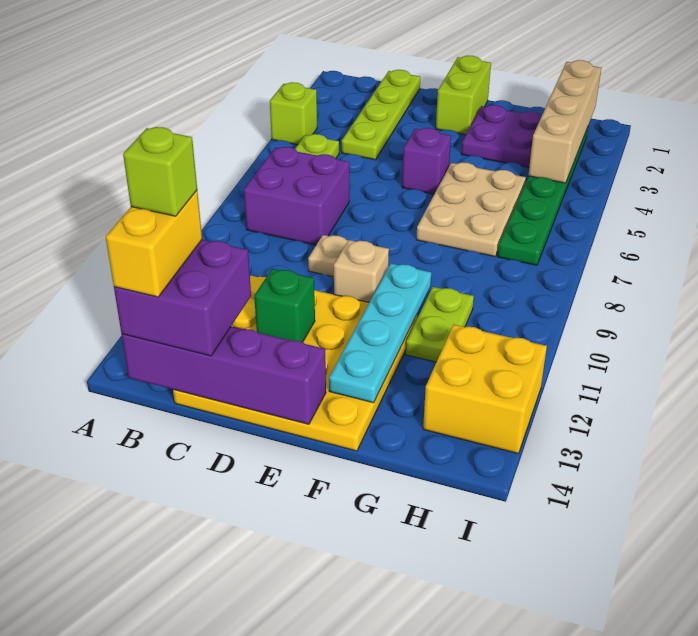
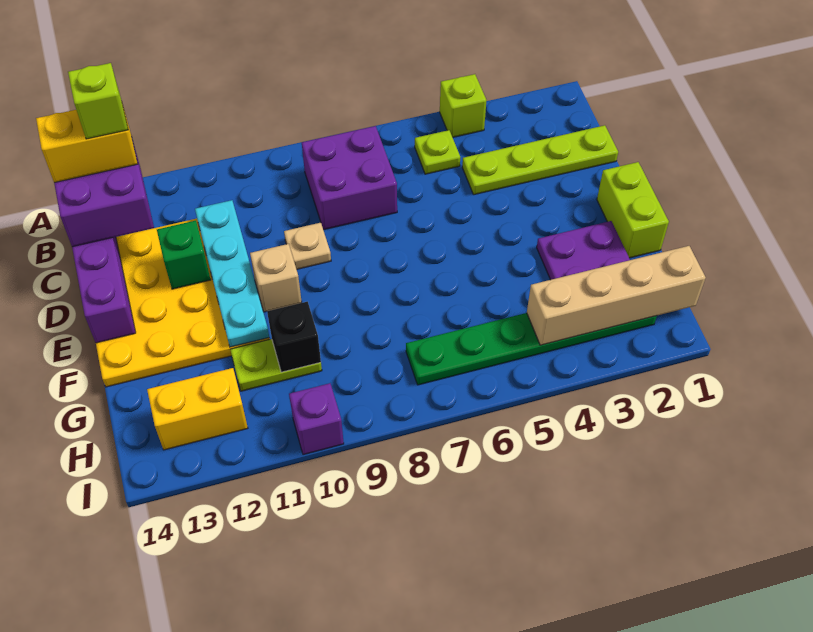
lime 1x2 brick [436,56,491,135] -> lime 1x2 brick turned to [597,162,669,258]
purple 1x1 brick [402,128,451,194] -> purple 1x1 brick moved to [289,383,344,455]
tan 2x3 plate [416,162,526,256] -> none
cyan 1x4 plate [329,264,431,403] -> cyan 1x4 plate turned to [195,200,269,347]
none -> black 1x1 brick [267,302,321,372]
yellow 2x2 brick [423,325,547,454] -> yellow 1x2 brick [147,368,248,450]

